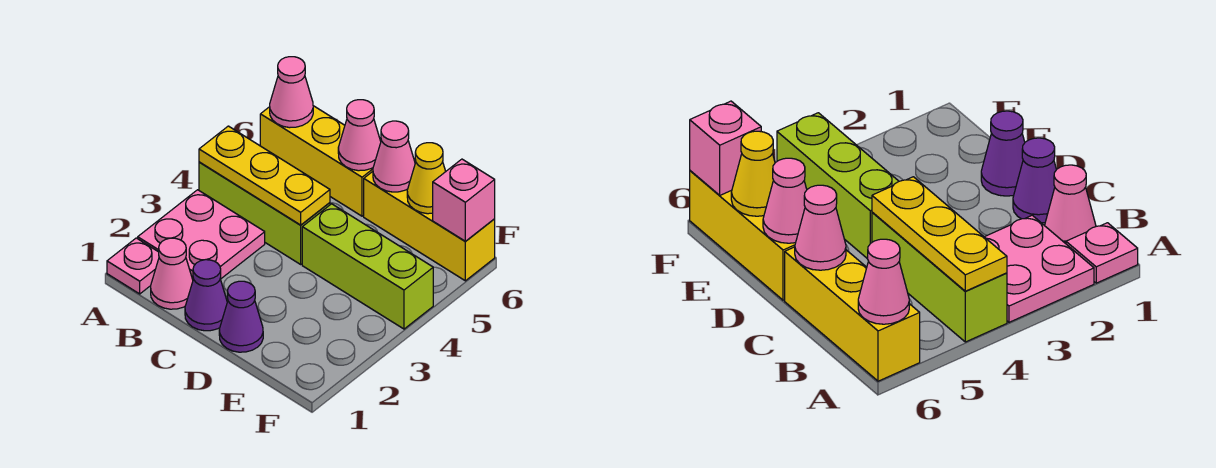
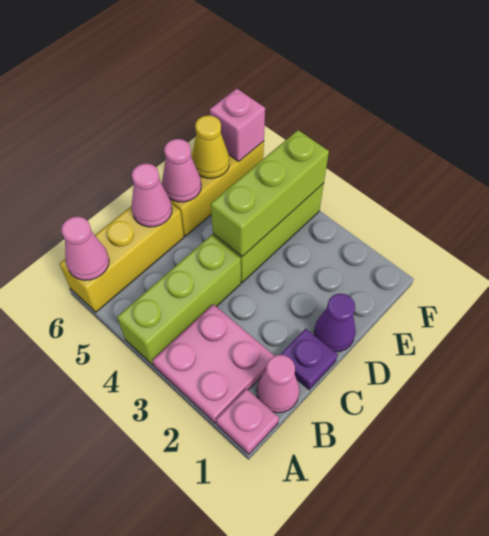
yellow 1x3 plate [199,126,330,225] -> none
purple 1x1 cone [185,260,227,331] -> purple 1x1 plate [280,329,338,390]
none -> lime 1x3 brick [211,130,329,257]

